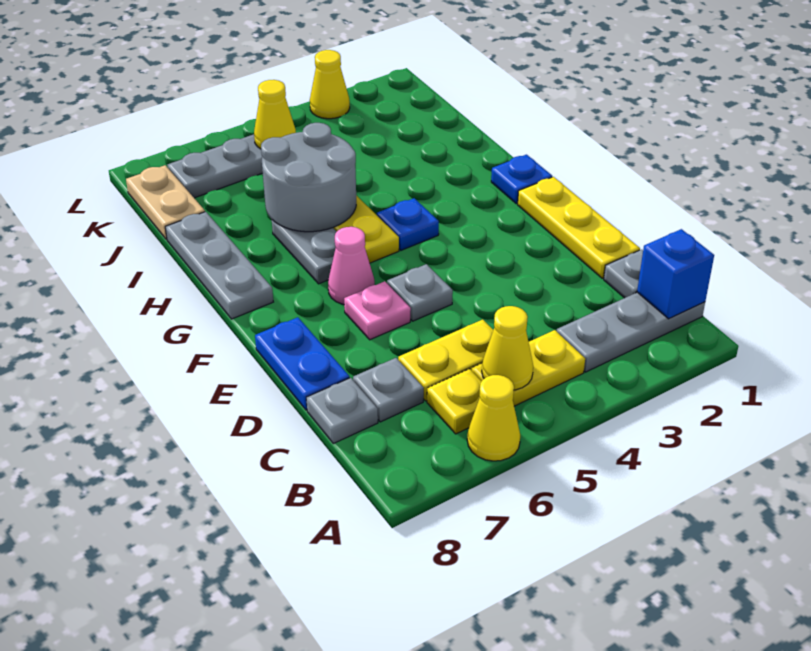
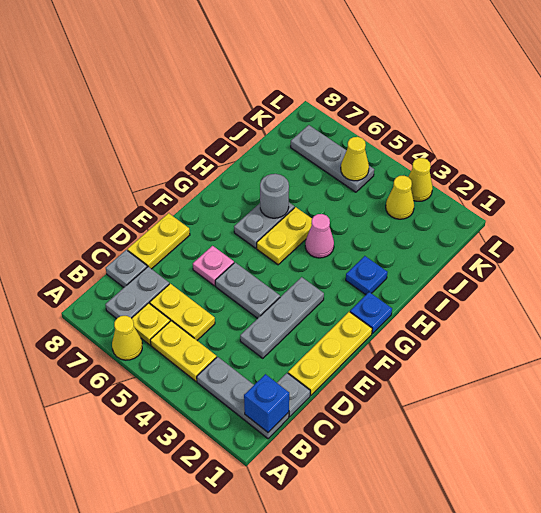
yellow 1x1 cone [482,306,533,390] -> yellow 1x1 cone moved to [386,176,414,219]
grey 1x1 plate [353,358,424,422] -> grey 1x2 plate [105,267,169,319]
blue 1x2 plate [255,317,349,410] -> yellow 1x2 plate [127,213,190,269]
grey 1x1 plate [387,264,453,321] -> grey 1x2 plate [215,262,280,319]
pink 1x1 cone [328,227,375,304] -> pink 1x1 cone moved to [305,214,334,258]
blue 1x1 plate [377,198,439,250] -> blue 1x1 plate moved to [346,256,387,295]
grey 1x3 plate [165,212,273,319] -> grey 1x3 plate moved to [240,277,324,358]
grey 2x2 round brick [261,123,356,232] -> grey 1x1 round brick [260,174,289,218]
tan 1x2 plate [126,165,205,239] -> none

